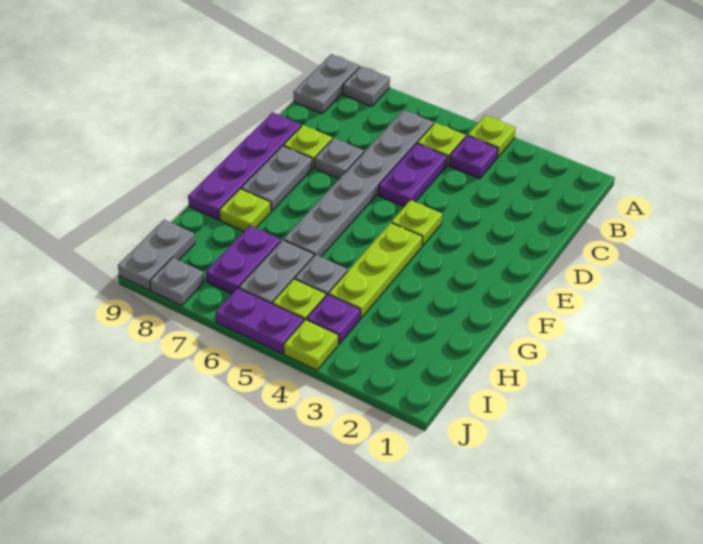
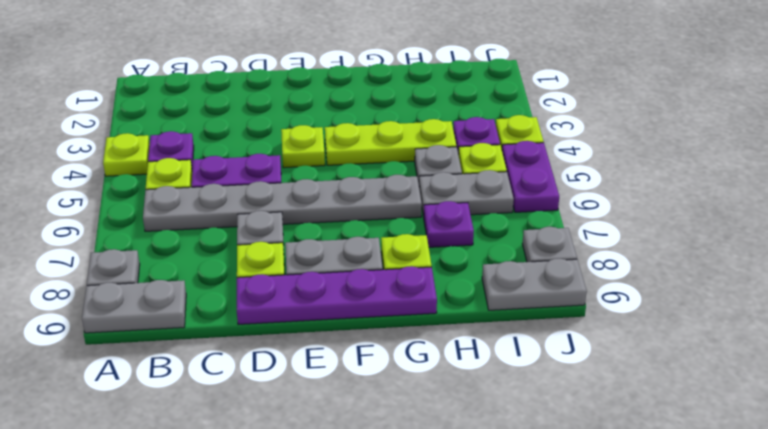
purple 1x2 plate [206,225,281,294] -> purple 1x1 plate [423,201,474,247]

